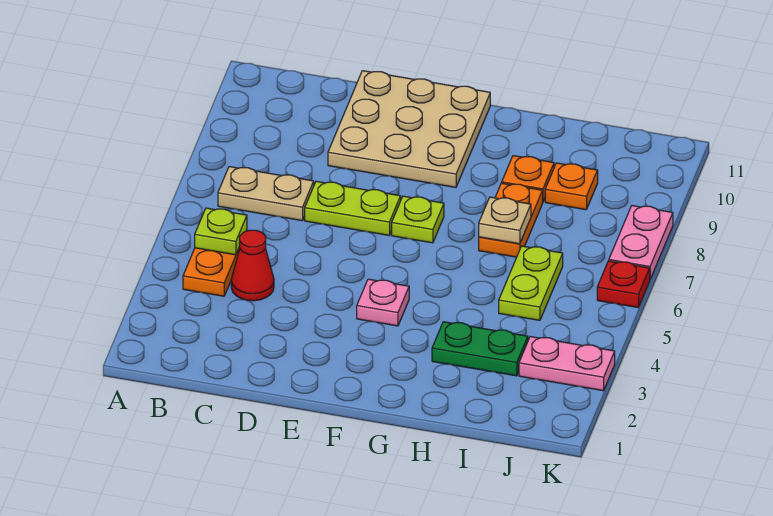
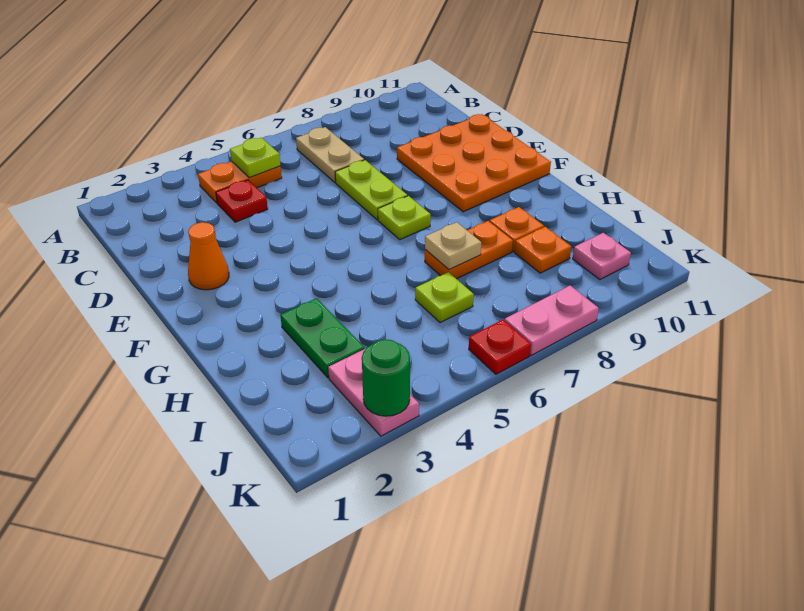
red 1x1 cone [231,230,274,301] -> red 1x1 plate [216,180,268,222]
tan 3x3 plate [328,71,490,187] -> orange 3x3 plate [397,114,551,212]
none -> orange 1x1 cone [188,222,229,290]
pink 1x1 plate [357,279,409,326] -> pink 1x1 plate moved to [573,233,631,280]
lime 1x2 plate [499,246,563,320] -> lime 1x1 plate [415,272,474,323]
none -> green 1x1 round brick [362,339,410,416]

